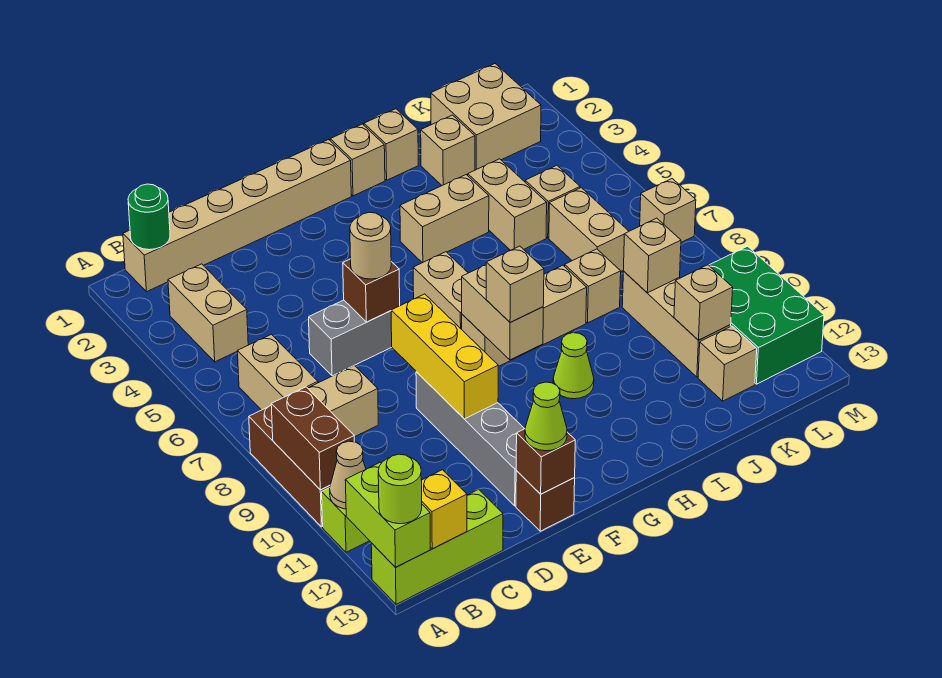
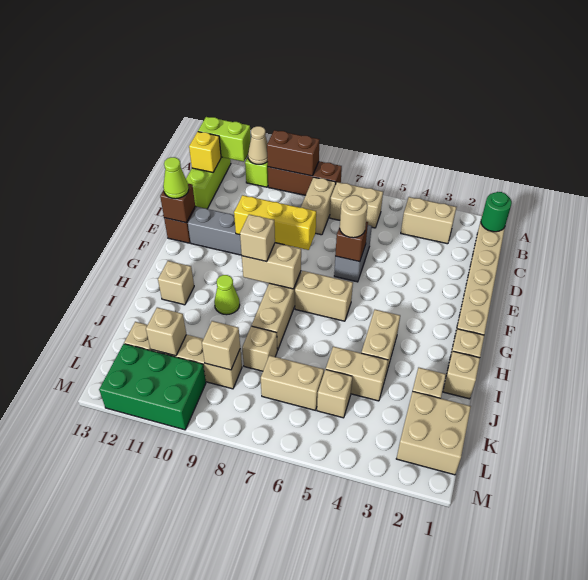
lime 1x1 round brick [378,454,422,524] -> none
tan 1x1 brick [640,179,696,242] -> tan 1x1 brick moved to [158,261,194,305]

